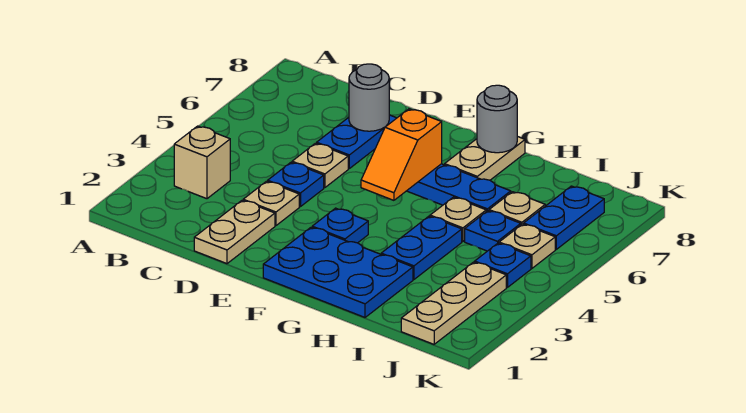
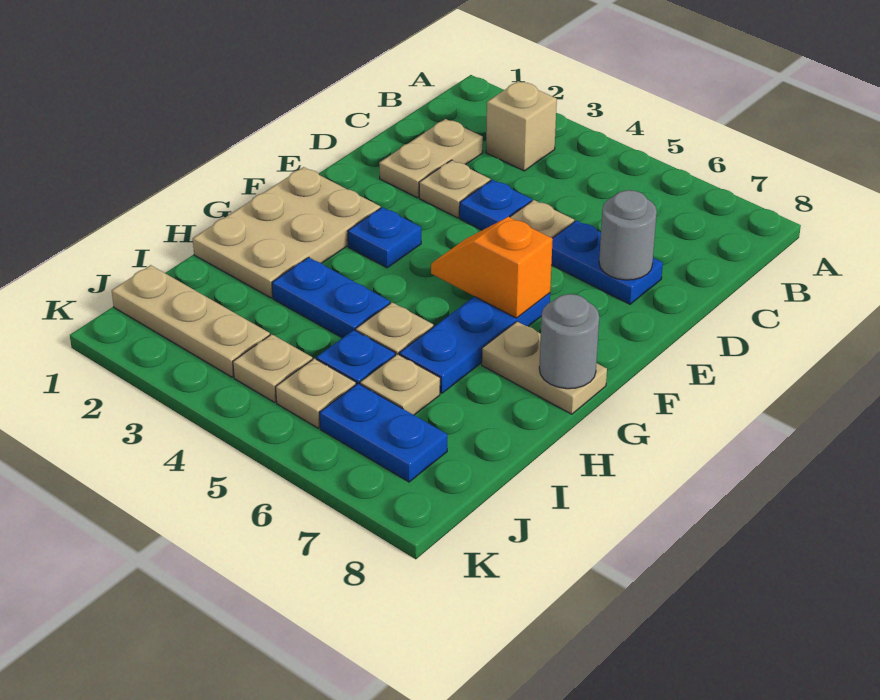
tan 1x2 plate [194,200,275,264] -> tan 1x2 plate turned to [379,119,483,198]
blue 2x3 plate [263,227,413,317] -> tan 2x3 plate [193,167,380,298]
blue 1x1 plate [475,243,531,287] -> tan 1x1 plate [233,334,312,402]

